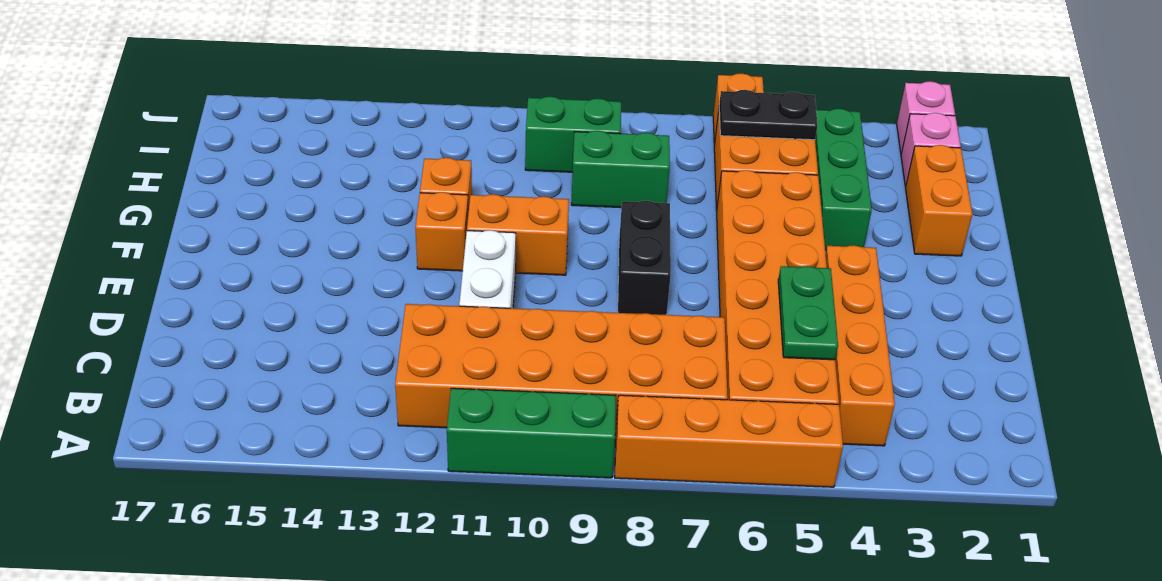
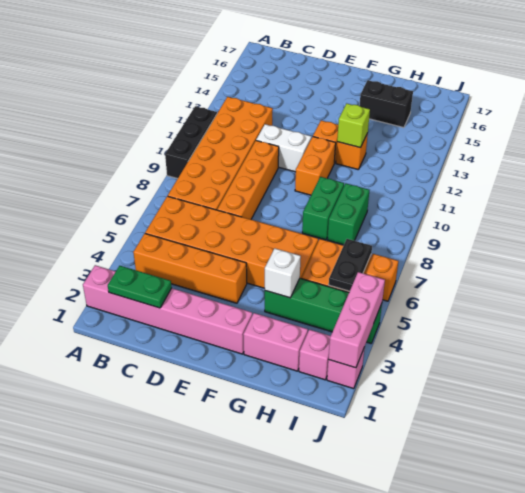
none -> pink 1x6 brick [83,265,252,354]
orange 1x4 brick [615,395,843,487] -> orange 1x4 brick moved to [217,141,279,220]
green 1x3 brick [447,388,616,478] -> black 1x3 brick [165,106,217,179]
green 1x2 plate [778,266,838,360] -> green 1x2 plate moved to [108,266,172,308]
black 1x2 brick [618,201,671,315] -> black 1x2 brick moved to [359,80,413,128]
orange 1x2 brick [906,145,973,256] -> pink 1x2 brick [243,313,308,371]
green 1x3 brick [815,109,872,250] -> green 1x4 brick [265,278,382,343]
none -> white 1x1 brick [265,248,301,298]
none -> lime 1x1 brick [337,104,370,148]
green 1x2 brick [525,96,621,172] -> green 1x2 brick moved to [302,177,344,240]
none -> pink 1x3 brick [328,272,385,368]

